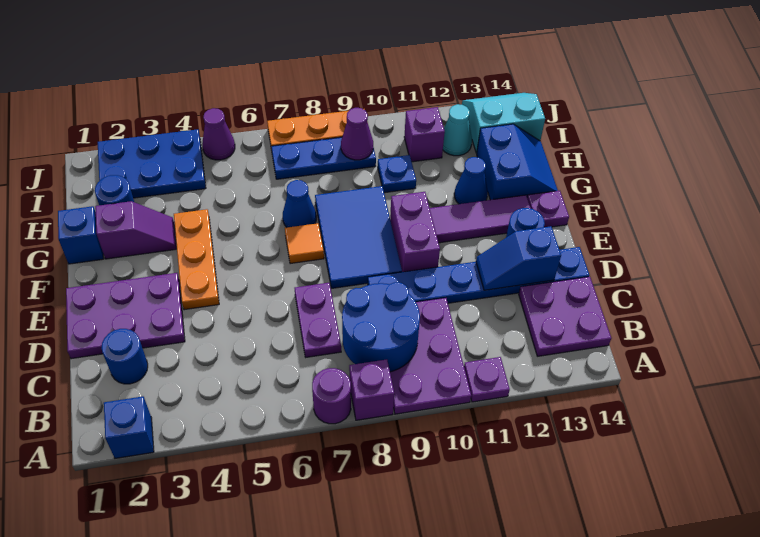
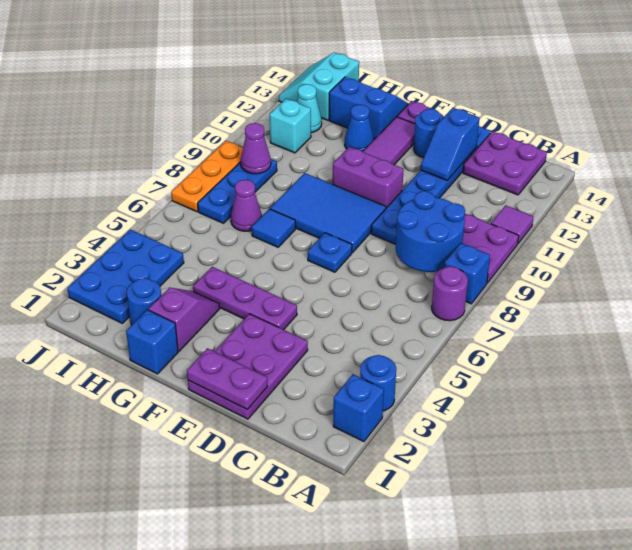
purple 1x1 brick [349,359,394,420] -> blue 1x1 brick [444,243,490,304]
purple 1x1 plate [464,357,510,402] -> purple 1x1 tile [491,205,534,243]
blue 1x1 round brick [101,329,148,384] -> blue 1x1 round brick moved to [360,355,396,411]
purple 1x2 plate [295,283,341,357] -> purple 1x2 plate moved to [187,348,268,410]
orange 1x3 plate [174,209,219,310] -> purple 1x3 plate [193,267,297,330]
orange 1x1 tile [285,223,324,264] -> none
blue 1x1 cone [283,180,316,227] -> blue 1x1 tile [252,209,296,247]
blue 1x1 plate [378,155,416,193] -> blue 1x1 plate moved to [308,233,352,272]
purple 1x1 brick [404,107,445,162] -> cyan 1x1 brick [270,99,311,153]
purple 1x1 cone [202,108,235,160] -> purple 1x1 cone moved to [231,180,262,231]

